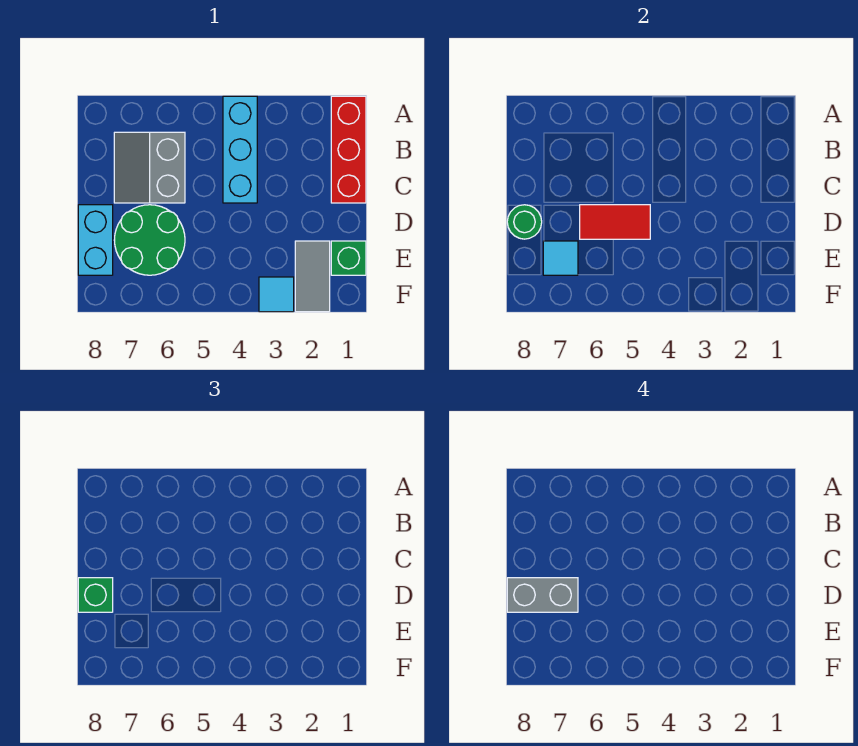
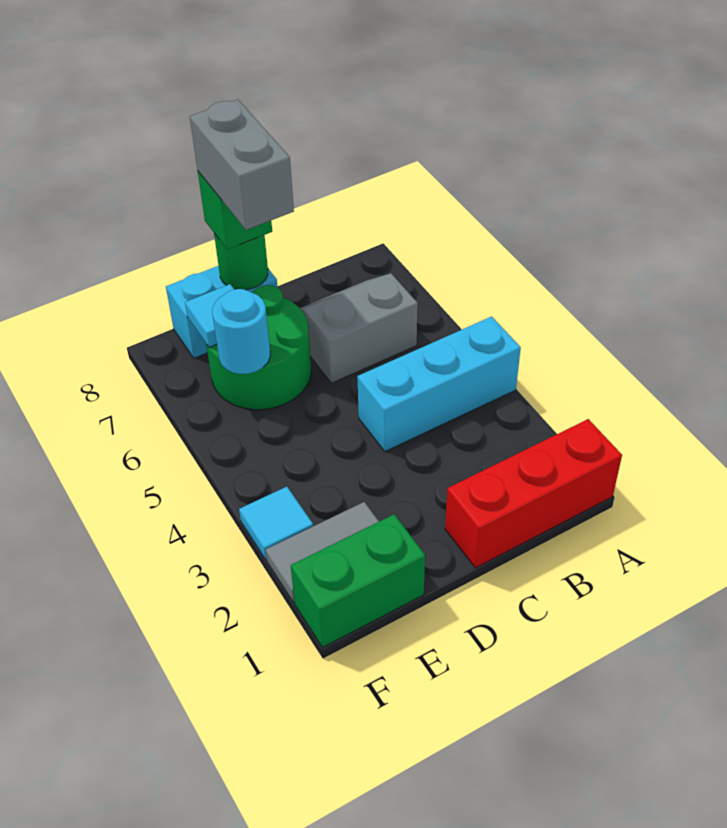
red 1x2 tile [580,205,650,239] -> none
green 1x1 brick [331,241,366,275] -> green 1x2 brick [291,514,425,647]
none -> cyan 1x1 round brick [212,289,270,374]

